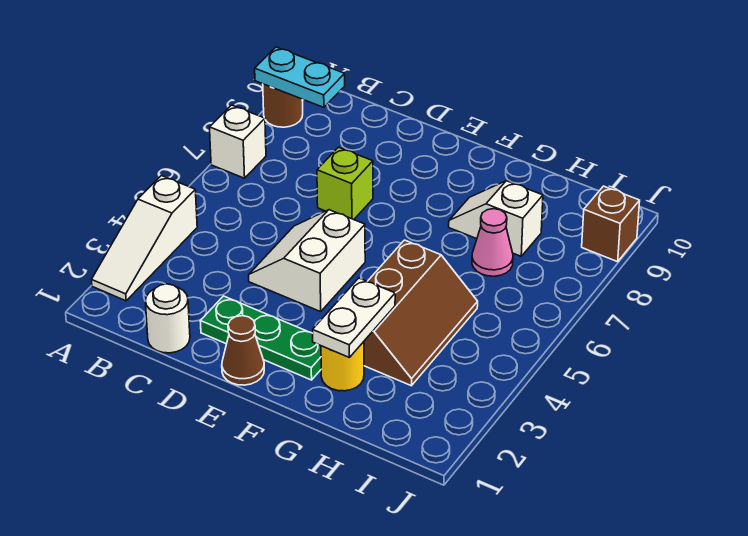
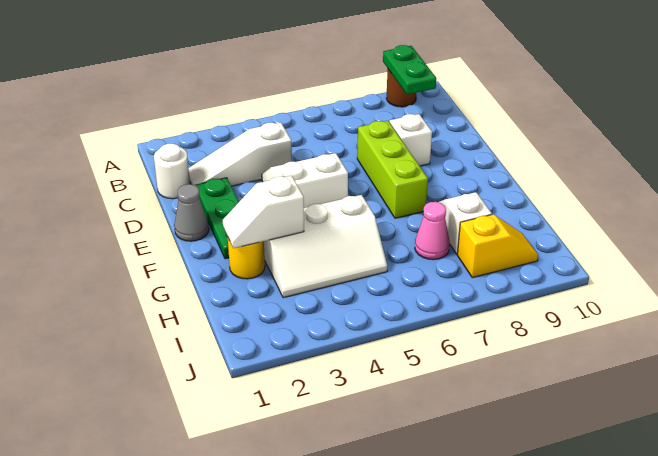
white 1x3 slope [92,176,197,301] -> white 1x3 slope moved to [188,122,292,186]
white 1x1 brick [210,105,266,178] -> white 1x1 brick moved to [389,114,432,166]
cyan 1x2 plate [255,47,345,107] -> green 1x2 plate [383,45,436,94]
lime 1x1 brick [317,147,373,220] -> lime 1x3 brick [357,121,428,218]
brown 1x1 cone [222,316,264,385] -> grey 1x1 cone [174,184,209,241]
white 1x2 plate [313,278,395,358] -> white 1x2 slope [223,176,304,248]
brown 2x3 slope [364,240,478,386] -> white 2x3 slope [264,195,387,298]
none -> yellow 1x2 slope [457,214,538,278]
brown 1x1 brick [582,186,640,262] -> none

